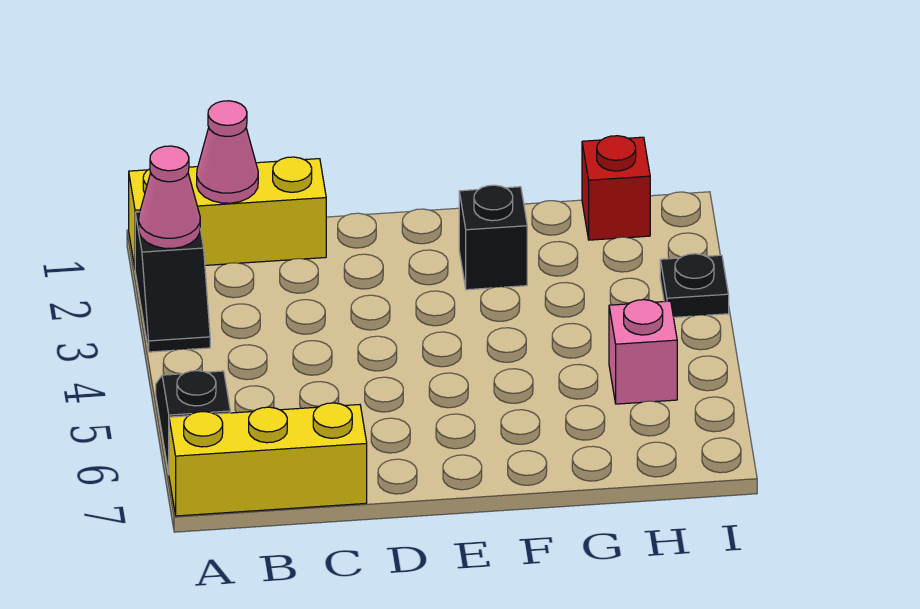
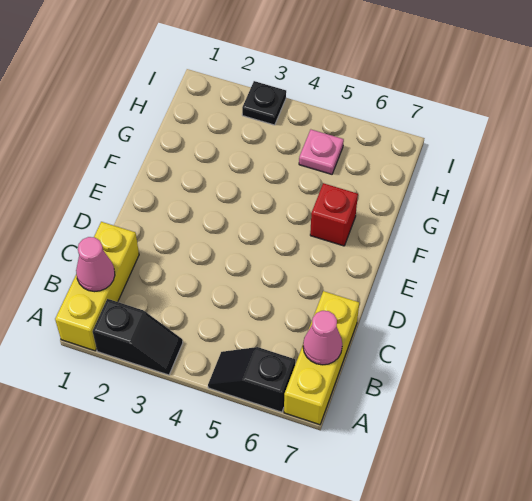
pink 1x1 cone [139,146,200,248] -> pink 1x1 cone moved to [303,311,342,365]
black 1x1 brick [459,185,527,290] -> none
red 1x1 brick [582,136,650,240] -> red 1x1 brick moved to [310,183,358,246]
pink 1x1 brick [609,300,677,404] -> pink 1x1 plate [299,130,344,174]

